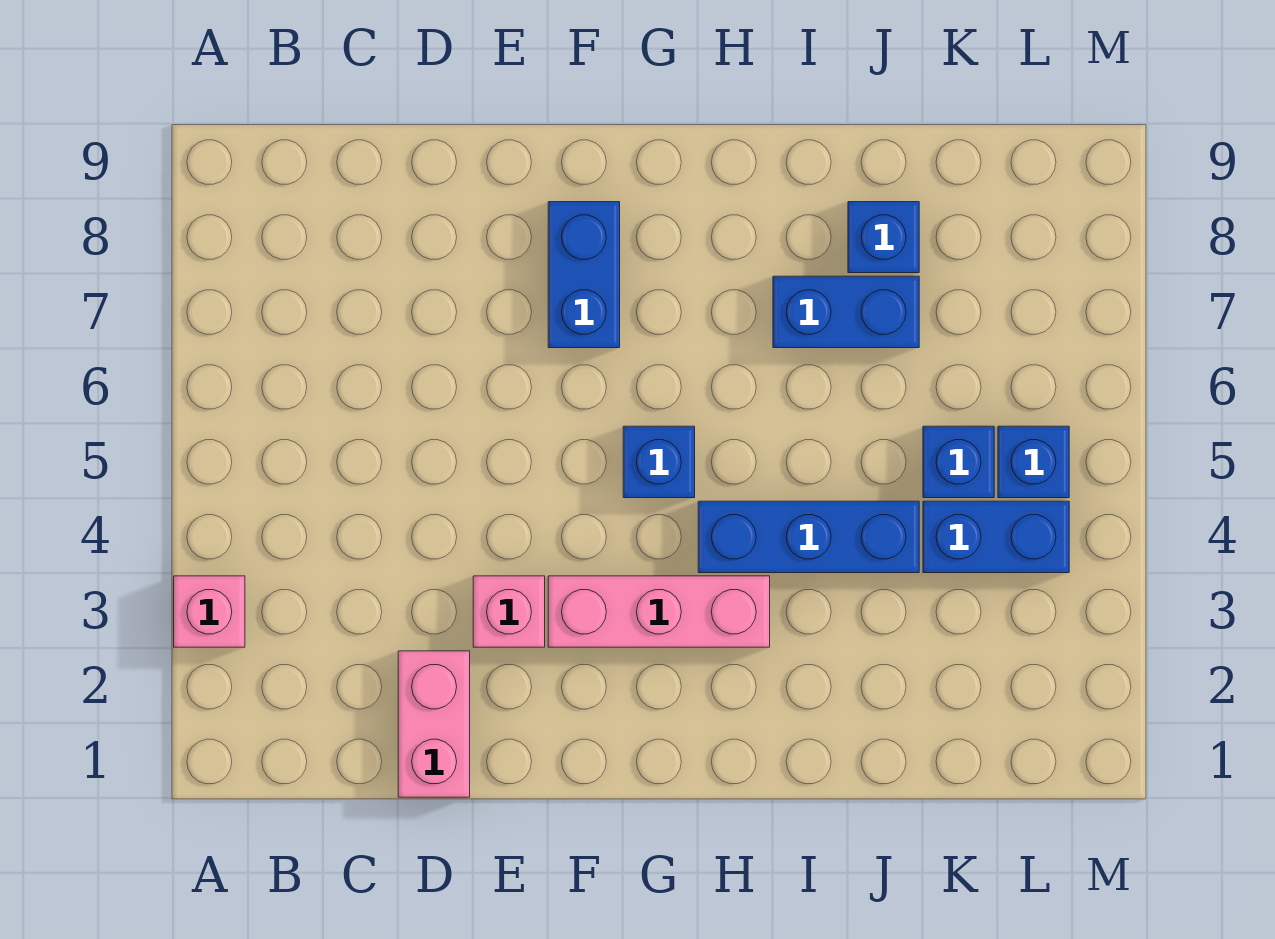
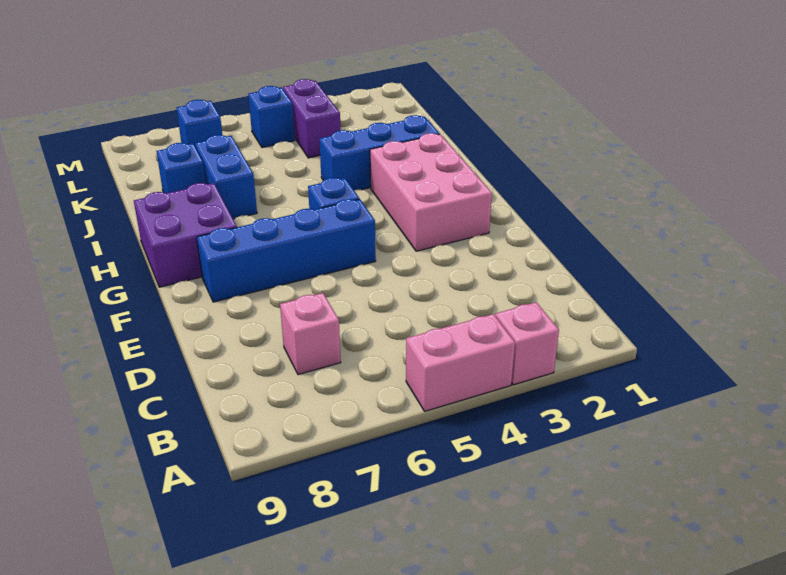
pink 1x2 brick [398,651,470,797] -> pink 1x2 brick moved to [406,314,515,411]
pink 1x1 brick [473,576,545,647] -> pink 1x1 brick moved to [280,293,341,375]
pink 1x3 brick [548,576,770,647] -> pink 2x3 brick [370,133,492,251]
blue 1x2 brick [548,202,620,348] -> blue 1x4 brick [197,199,376,302]
none -> purple 2x2 brick [134,183,237,287]
blue 1x3 brick [698,501,919,573] -> blue 1x3 brick turned to [319,115,440,190]
blue 1x2 brick [923,501,1069,573] -> purple 1x2 brick [283,79,341,158]
blue 1x1 brick [923,426,994,498] -> blue 1x1 brick moved to [177,100,222,147]

